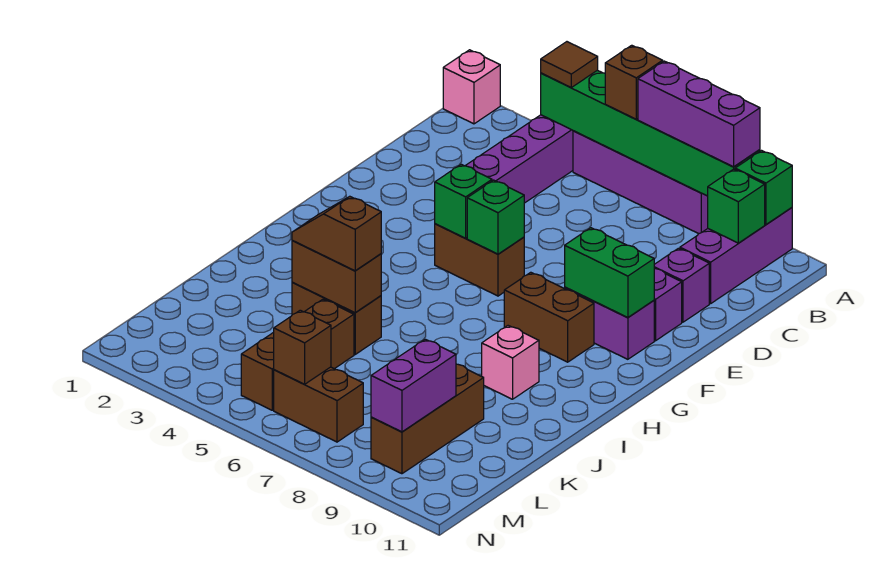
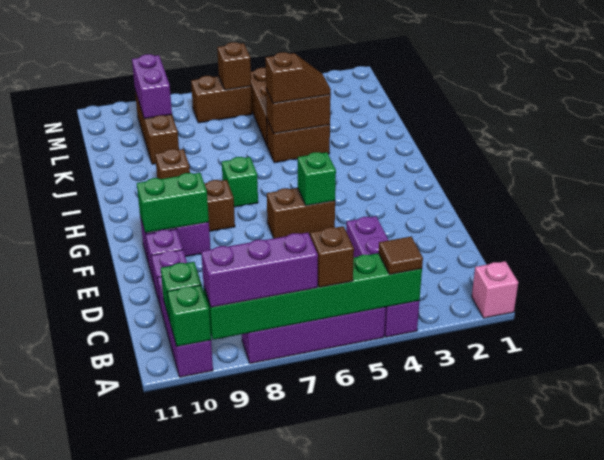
green 1x1 brick [467,180,524,254] -> green 1x1 brick moved to [222,157,258,207]
pink 1x1 brick [482,326,539,399] -> brown 1x1 brick [155,149,190,179]

